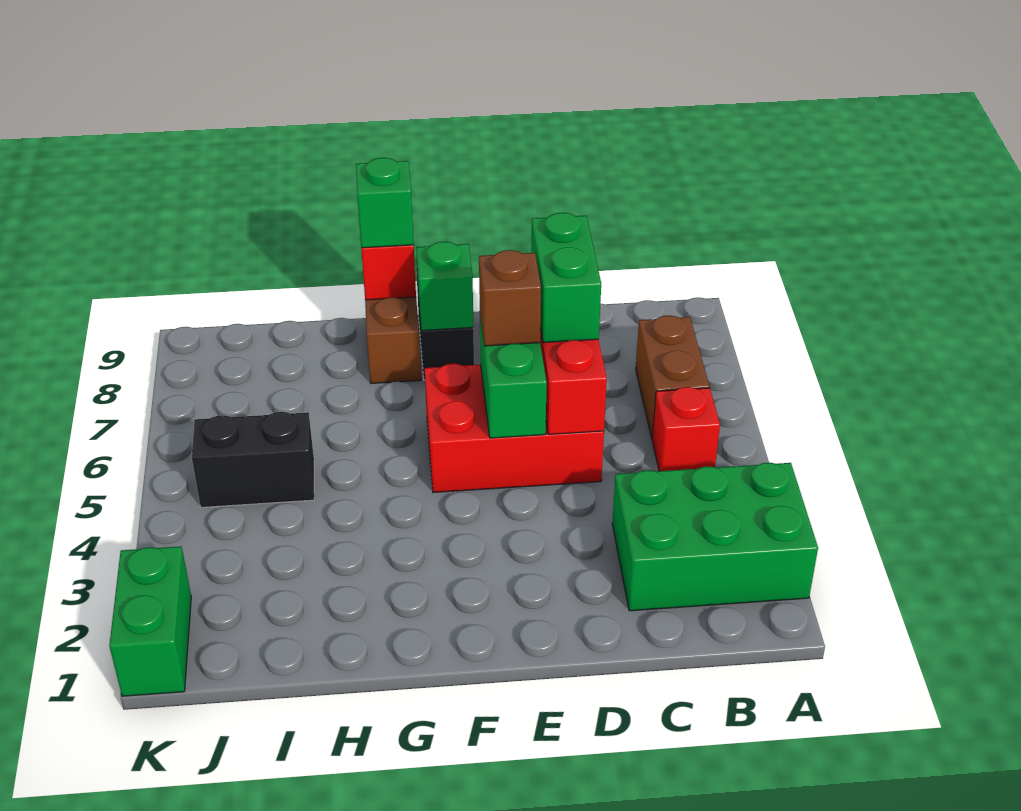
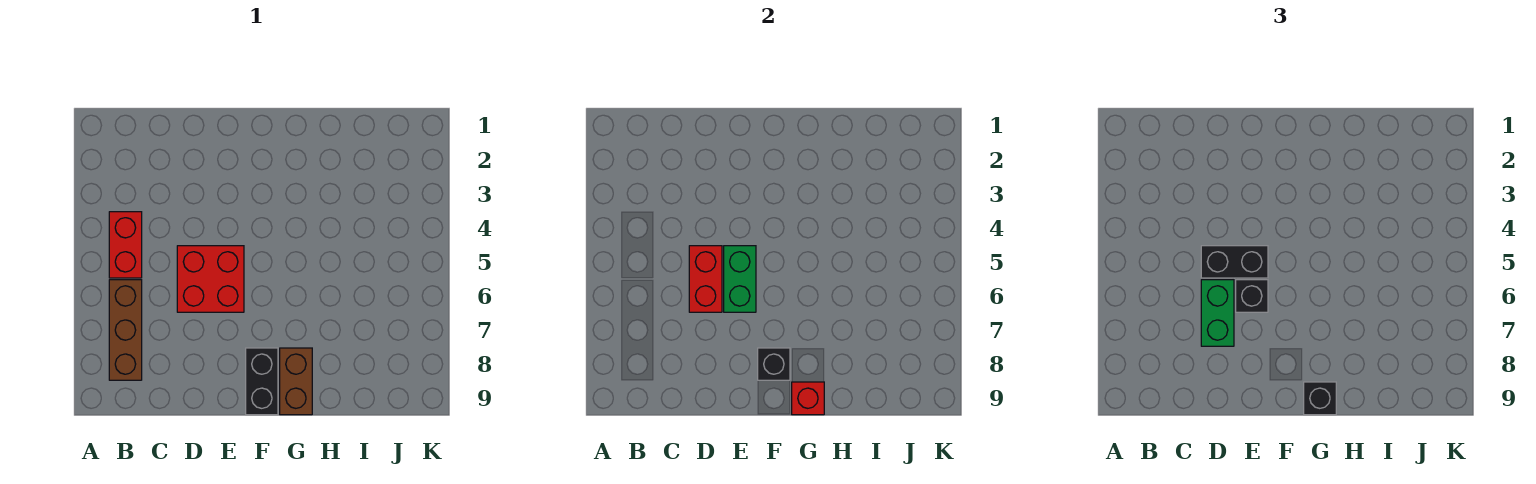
green 2x3 brick [612,463,818,611] -> none
red 1x1 brick [652,387,720,471] -> red 1x2 brick [109,212,142,278]
brown 1x2 brick [636,315,709,438] -> brown 1x3 brick [109,280,142,380]
red 2x3 brick [425,364,604,492] -> red 2x2 brick [177,246,244,312]
brown 1x1 brick [479,250,541,346] -> black 1x1 brick [1236,280,1268,312]
green 1x1 brick [416,242,473,330] -> black 1x1 brick [758,348,790,380]
green 1x1 brick [356,158,414,248] -> black 1x1 brick [1304,382,1336,415]
black 1x2 brick [192,412,314,507] -> black 1x2 brick moved to [1201,246,1268,278]
green 1x2 brick [109,546,191,696] -> none

